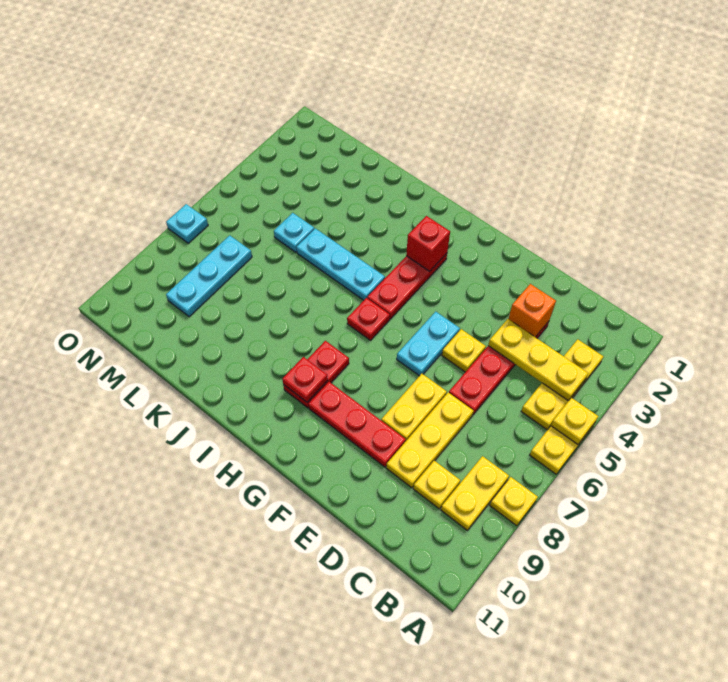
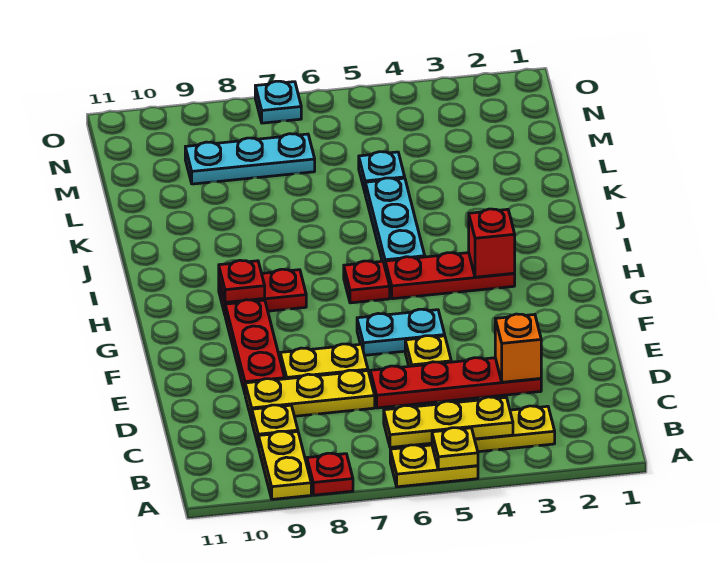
yellow 1x1 plate [490,477,538,526] -> red 1x1 plate [307,453,353,495]
yellow 1x3 plate [488,319,588,401] -> yellow 1x3 plate turned to [384,397,513,447]
yellow 1x2 plate [441,456,509,530] -> yellow 1x2 plate turned to [259,431,311,499]

